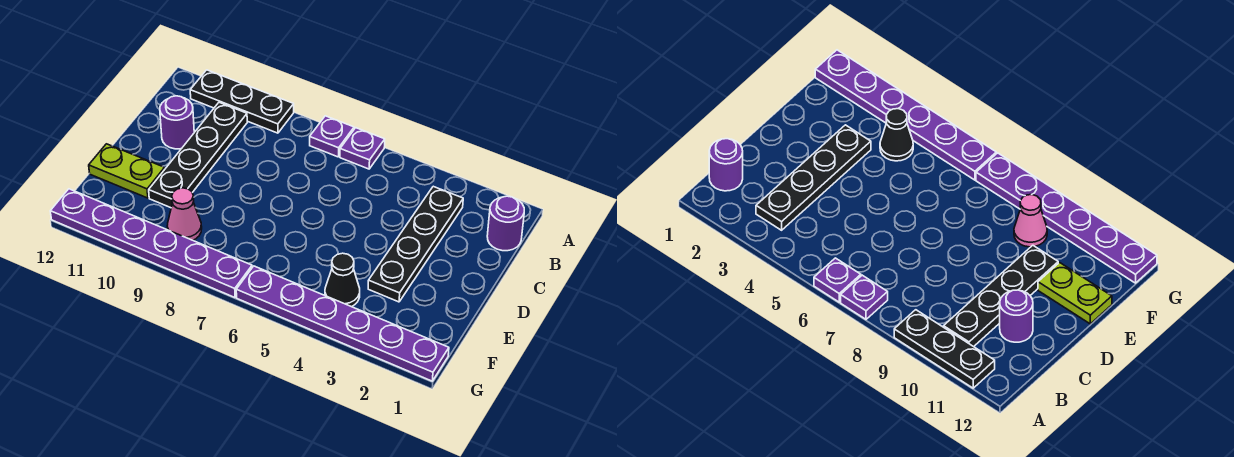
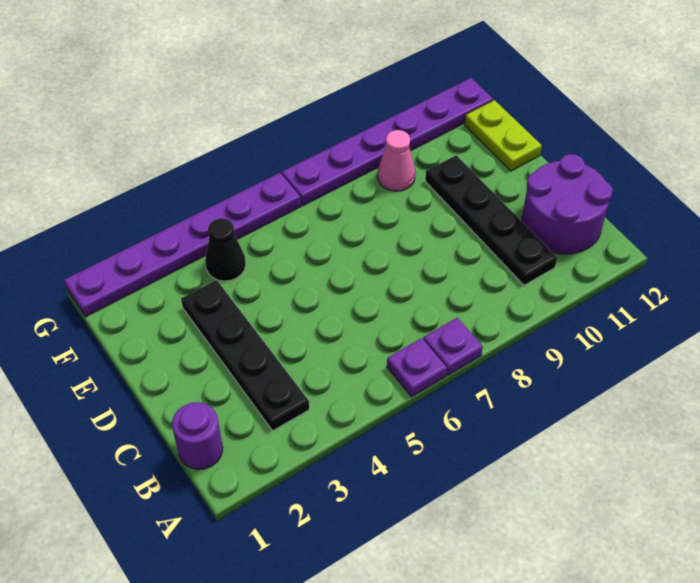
black 1x3 plate [190,70,294,133] -> none
purple 1x1 round brick [160,96,194,149] -> purple 2x2 round brick [522,154,613,254]
lime 1x2 plate [89,144,165,198] -> lime 1x2 plate turned to [464,100,542,171]

